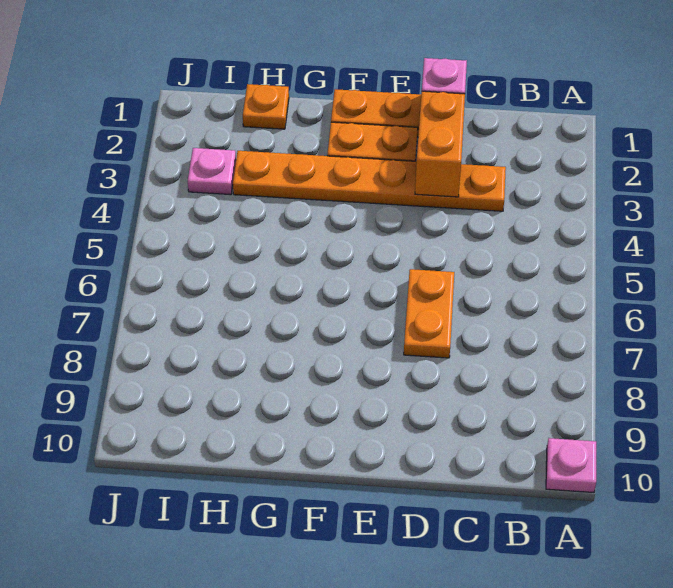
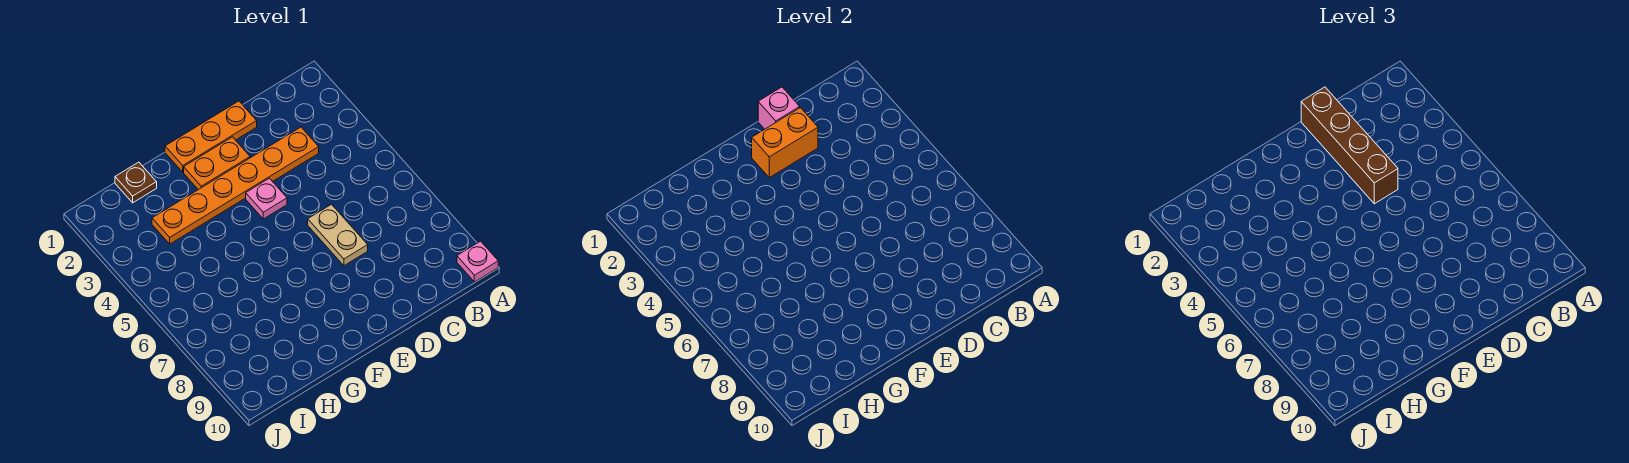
none -> brown 1x4 brick [1301,87,1398,204]
orange 1x2 brick [415,91,465,197] -> orange 1x2 brick turned to [752,108,818,178]
orange 1x2 plate [404,269,454,358] -> tan 1x2 plate [308,204,368,266]
orange 1x1 plate [243,84,289,129] -> brown 1x1 plate [115,162,157,203]
pink 1x1 plate [188,148,236,195] -> pink 1x1 plate moved to [246,178,287,219]

